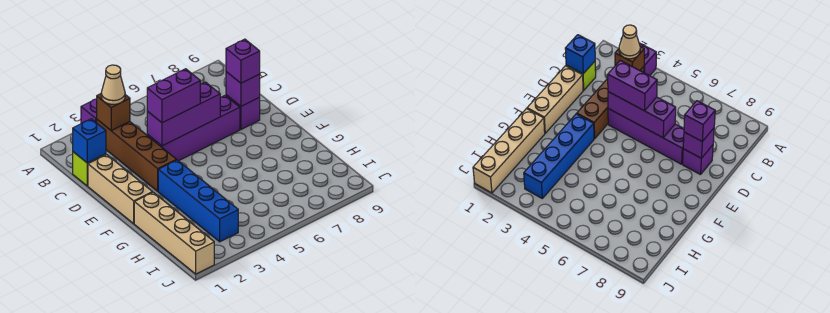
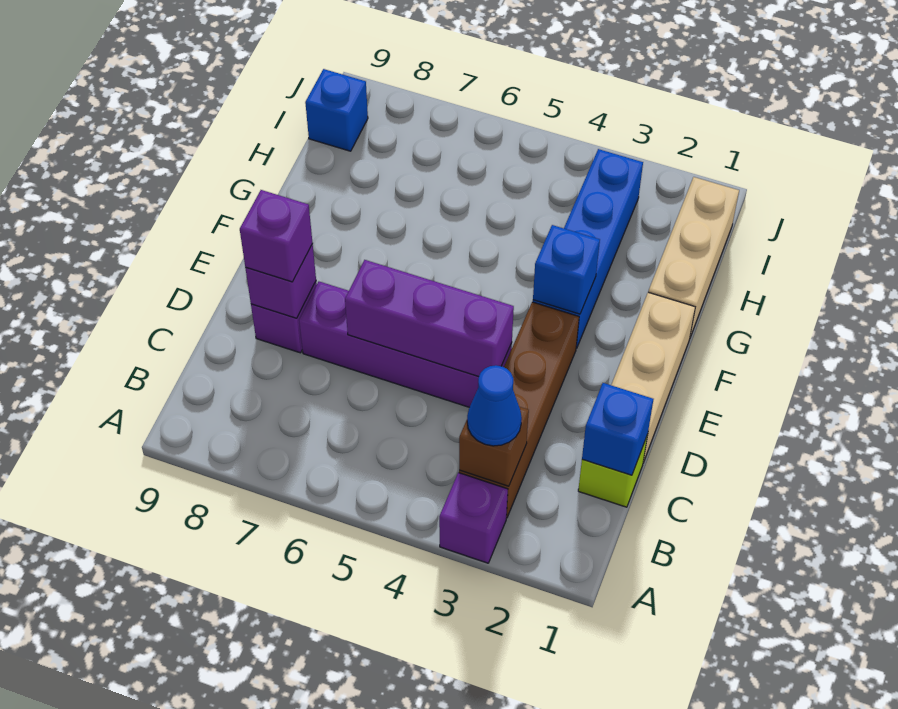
tan 1x1 cone [101,65,125,104] -> blue 1x1 cone [467,365,522,446]
purple 1x2 brick [147,69,200,123] -> none
none -> blue 1x1 brick [533,225,600,314]
tan 1x4 brick [134,192,214,274] -> tan 1x3 brick [648,177,739,337]
none -> blue 1x1 brick [305,69,368,151]

